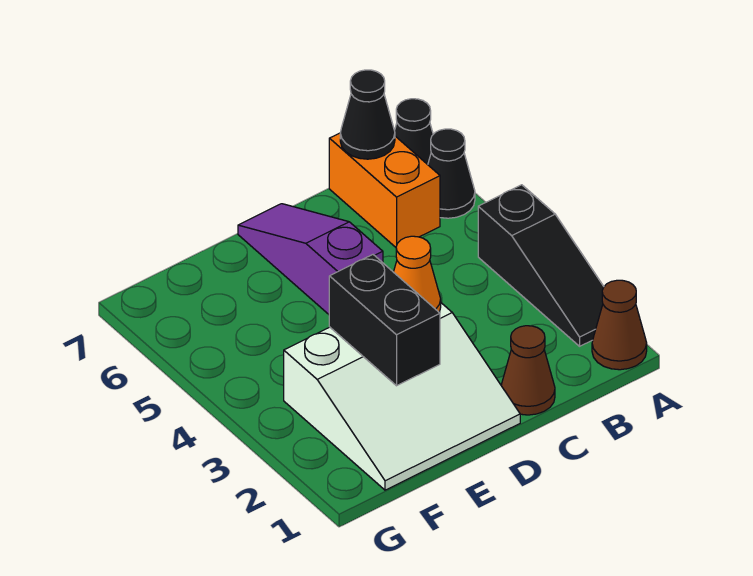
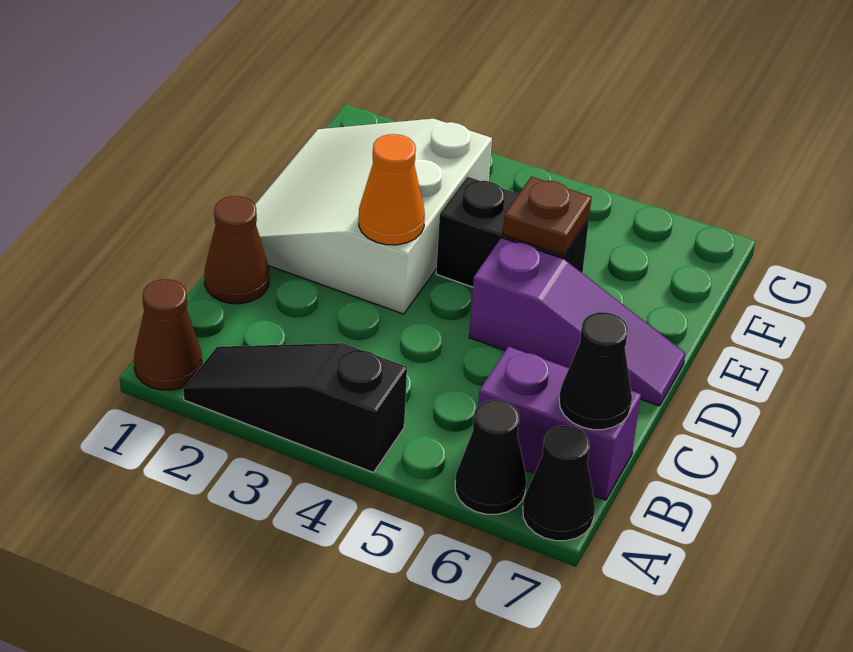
orange 1x2 brick [329,133,440,247] -> purple 1x2 brick [478,346,641,500]
black 1x2 brick [329,255,440,386] -> black 1x2 brick moved to [436,177,589,287]
none -> brown 1x1 plate [503,177,592,256]

